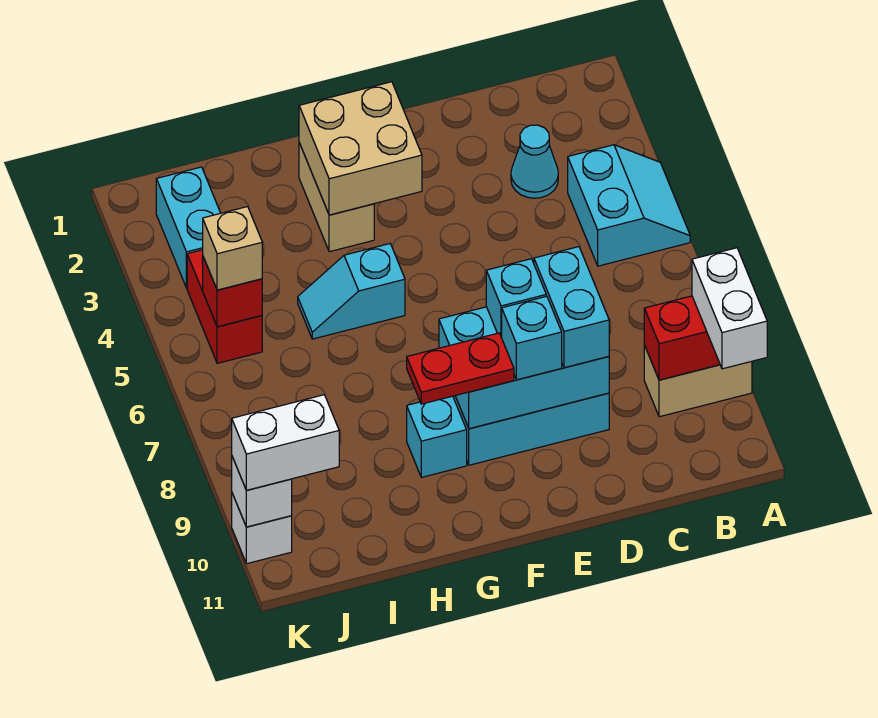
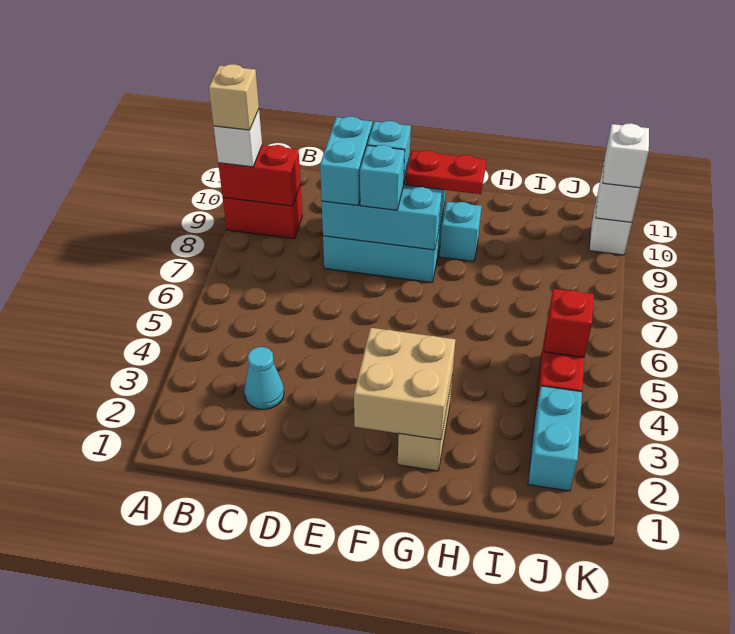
cyan 2x2 slope [568,145,690,266] -> none
tan 1x2 brick [644,345,752,417] -> red 1x2 brick [223,184,302,239]
white 1x2 brick [692,248,767,369] -> white 1x1 brick [214,109,262,167]
cyan 1x2 slope [298,244,405,339] -> none
tan 1x1 brick [203,207,262,290] -> tan 1x1 brick moved to [209,64,259,130]
white 1x2 brick [232,395,339,490] -> white 1x1 brick [603,123,649,188]

